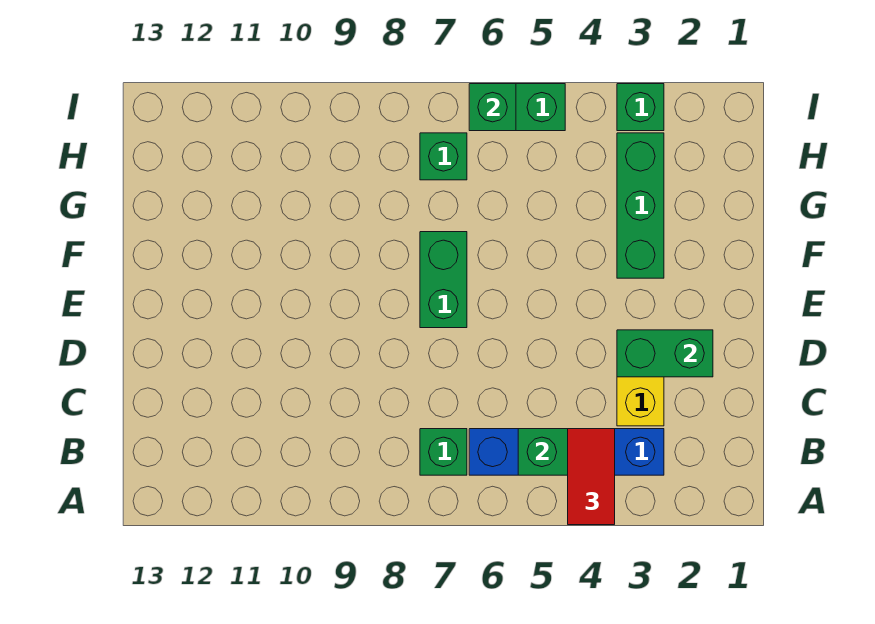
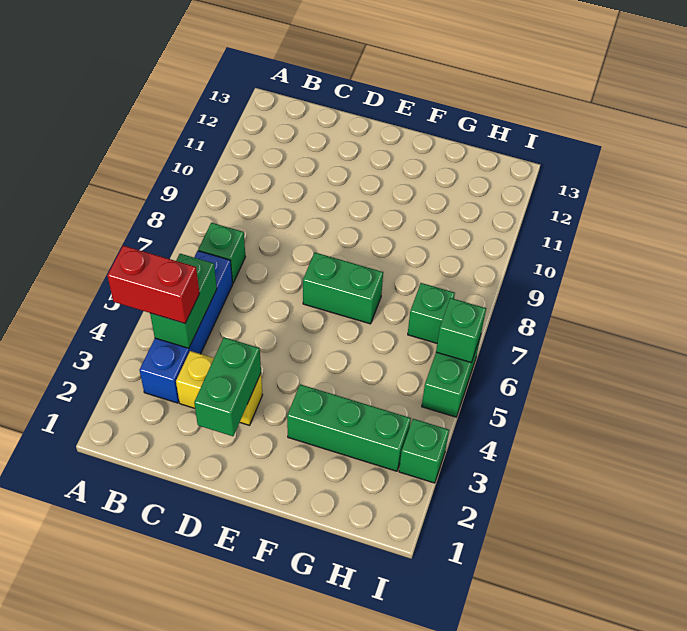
red 1x2 tile [568,429,615,525] -> red 1x2 brick [107,246,200,323]

